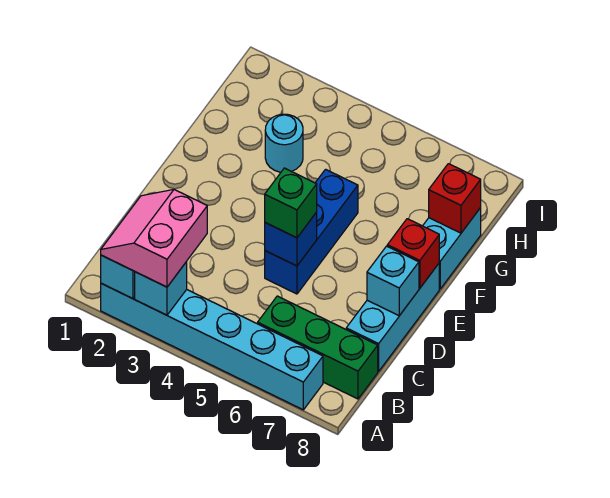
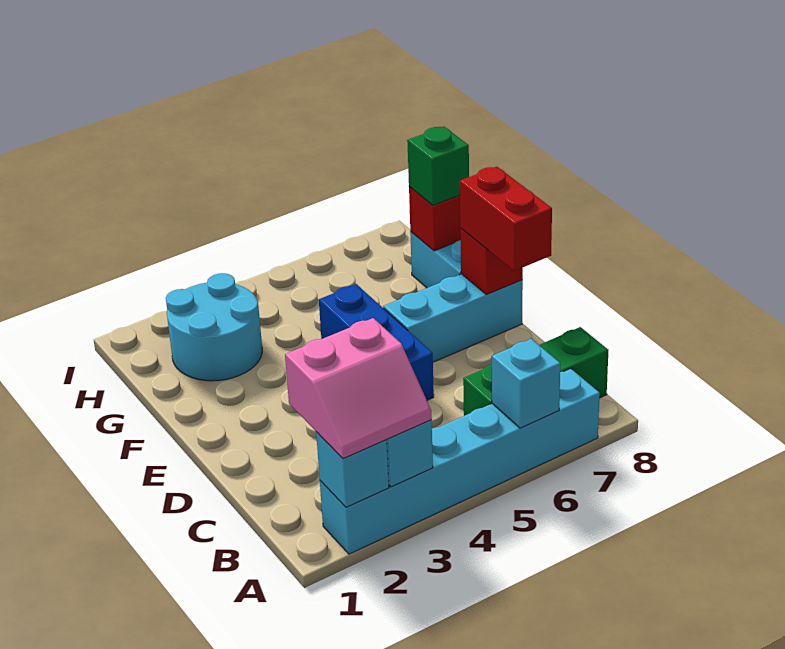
pink 2x2 slope [101,189,207,287] -> pink 2x2 slope turned to [285,318,432,459]
cyan 1x3 brick [346,264,439,371] -> cyan 1x3 brick turned to [383,274,523,362]
blue 1x1 brick [265,212,317,266] -> none
green 1x1 brick [265,168,317,238] -> green 1x1 brick moved to [407,127,469,205]
cyan 1x1 brick [367,246,419,316] -> cyan 1x1 brick moved to [492,339,560,428]
none -> red 1x2 brick [460,167,552,271]
cyan 1x1 round brick [265,114,303,172] -> cyan 2x2 round brick [166,273,262,381]

